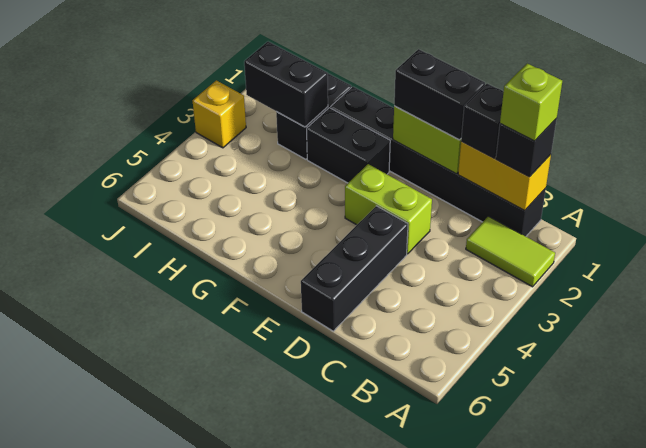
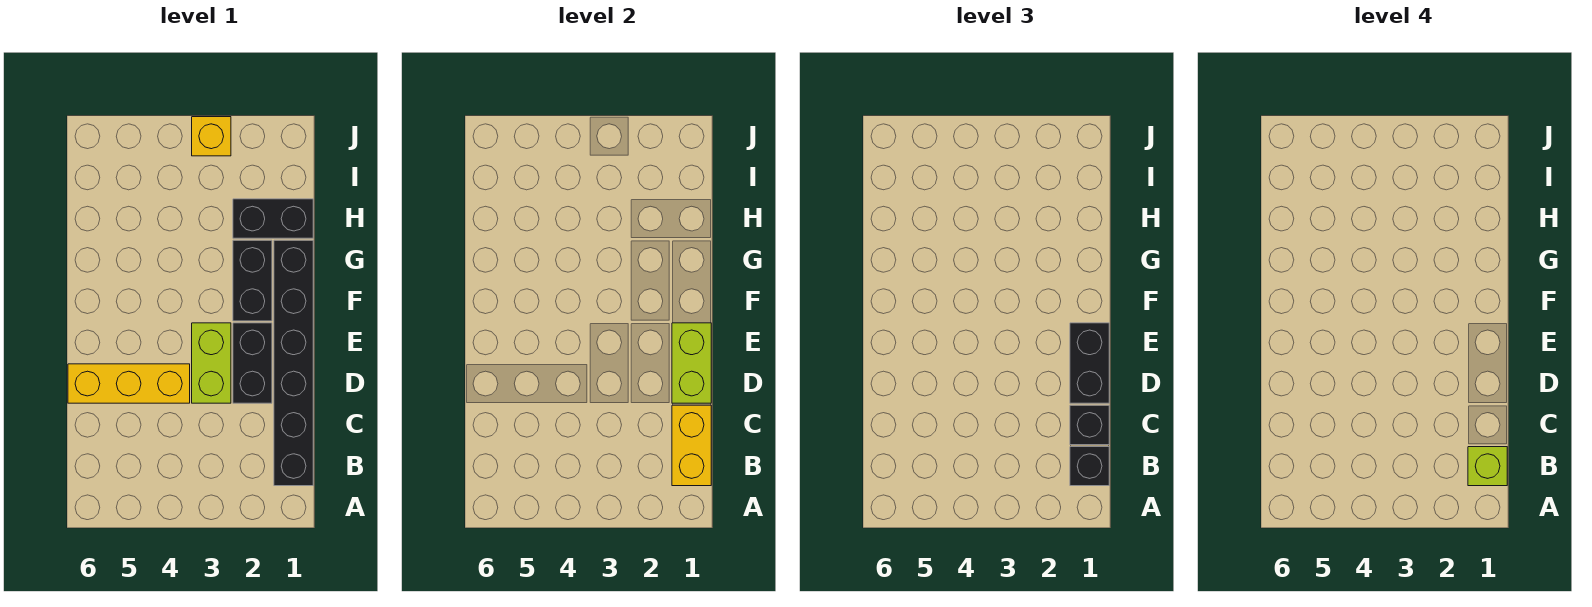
lime 1x2 tile [466,216,555,287] -> none
black 1x3 brick [301,206,408,331] -> yellow 1x3 brick [68,364,190,403]
black 1x2 brick [244,42,328,127] -> black 1x2 brick moved to [233,323,272,403]

